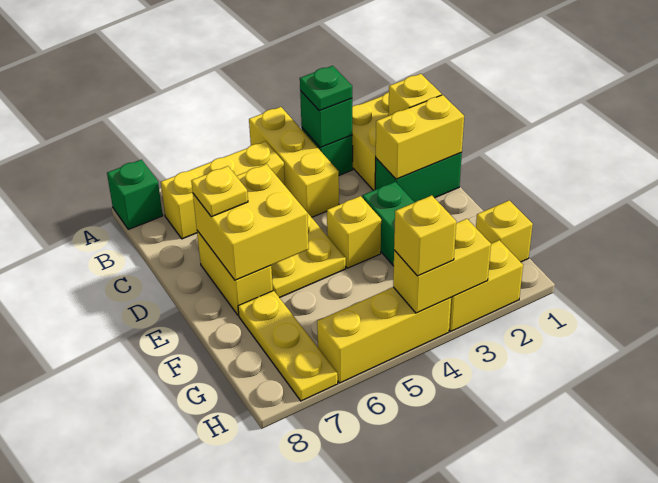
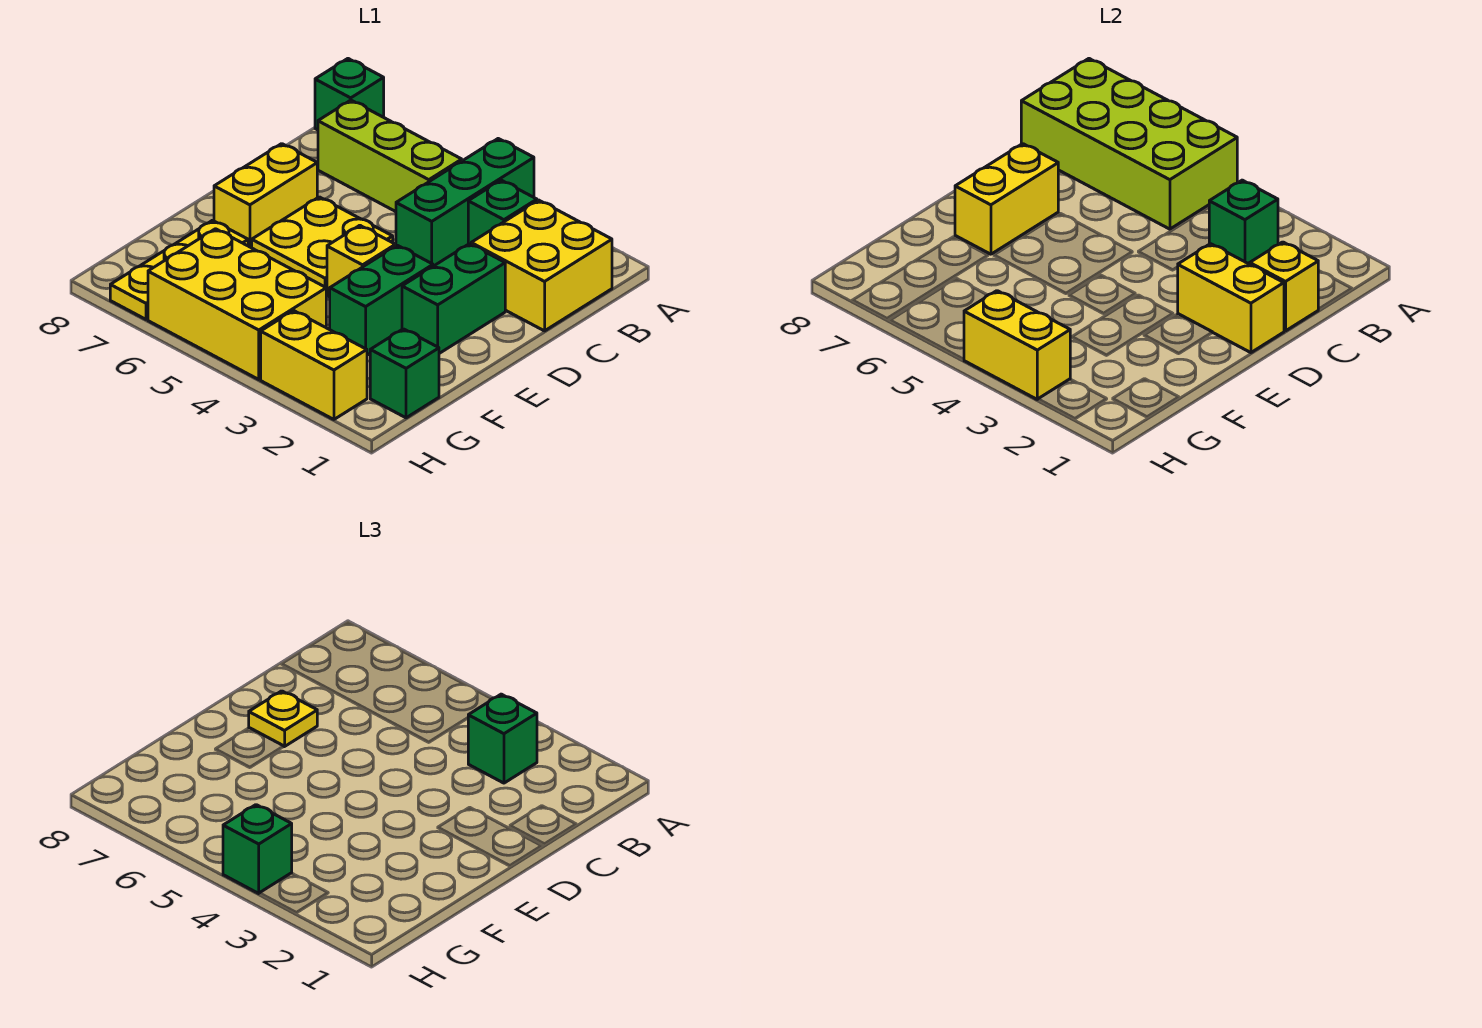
yellow 1x3 brick [249,107,339,217] -> green 1x3 brick [396,139,534,266]
none -> lime 2x4 brick [1021,59,1237,229]
green 1x1 plate [300,66,352,111] -> green 1x1 brick [468,694,537,783]
yellow 1x3 brick [161,141,285,239] -> lime 1x3 brick [318,100,462,212]
green 1x2 brick [375,153,462,202] -> green 1x2 brick turned to [402,244,505,353]
yellow 2x2 brick [193,164,309,280] -> yellow 1x2 brick [955,144,1058,254]
yellow 1x1 brick [476,200,533,262] -> green 1x1 brick [370,329,439,418]
yellow 1x3 brick [317,287,451,383] -> yellow 2x3 brick [148,229,326,379]
yellow 1x1 brick [394,195,456,276] -> green 1x1 brick [223,805,292,893]

